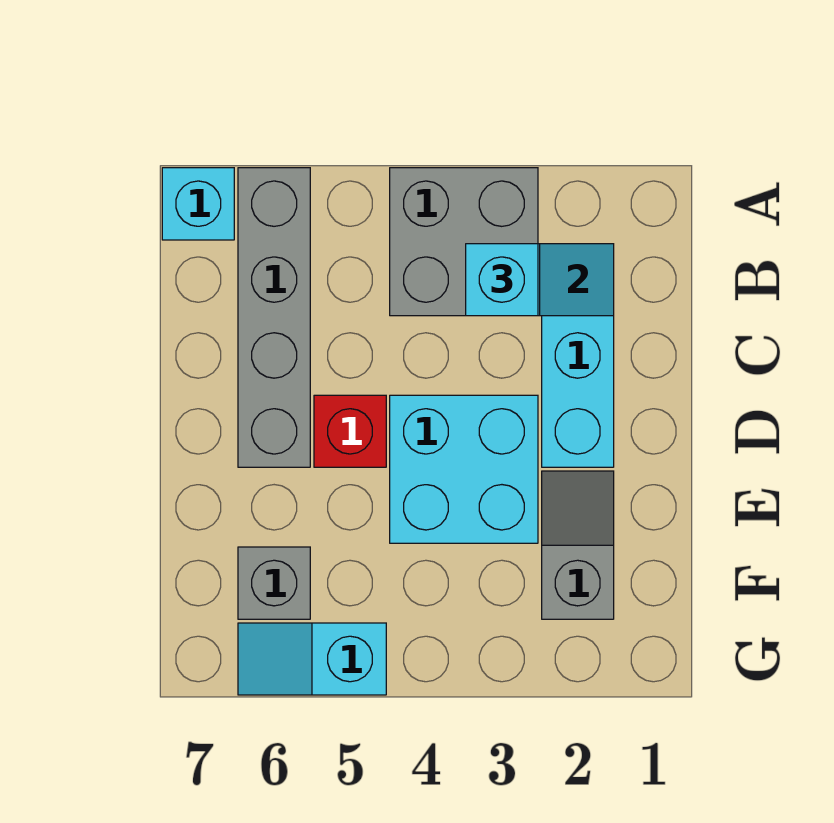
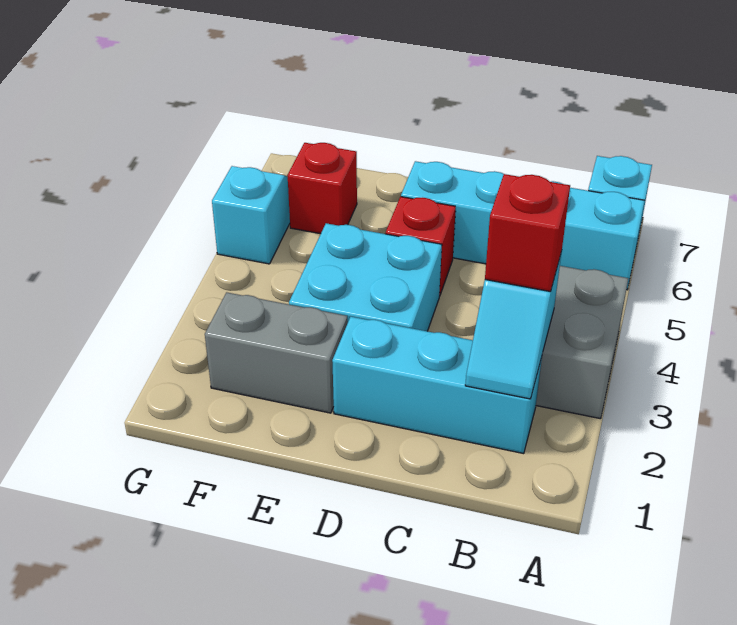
grey 1x4 brick [238,168,310,467] -> cyan 1x4 brick [401,161,645,290]
cyan 1x1 brick [466,244,538,316] -> red 1x1 brick [485,174,570,292]
grey 1x2 slope [542,471,614,619] -> grey 1x2 brick [205,292,348,413]
grey 1x1 brick [238,547,310,619] -> red 1x1 brick [288,143,357,234]

